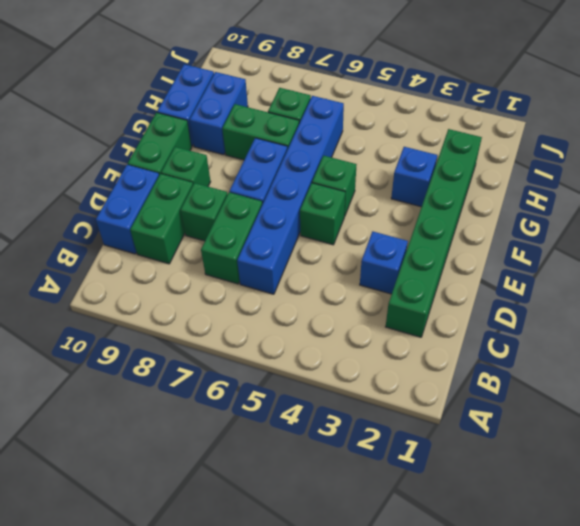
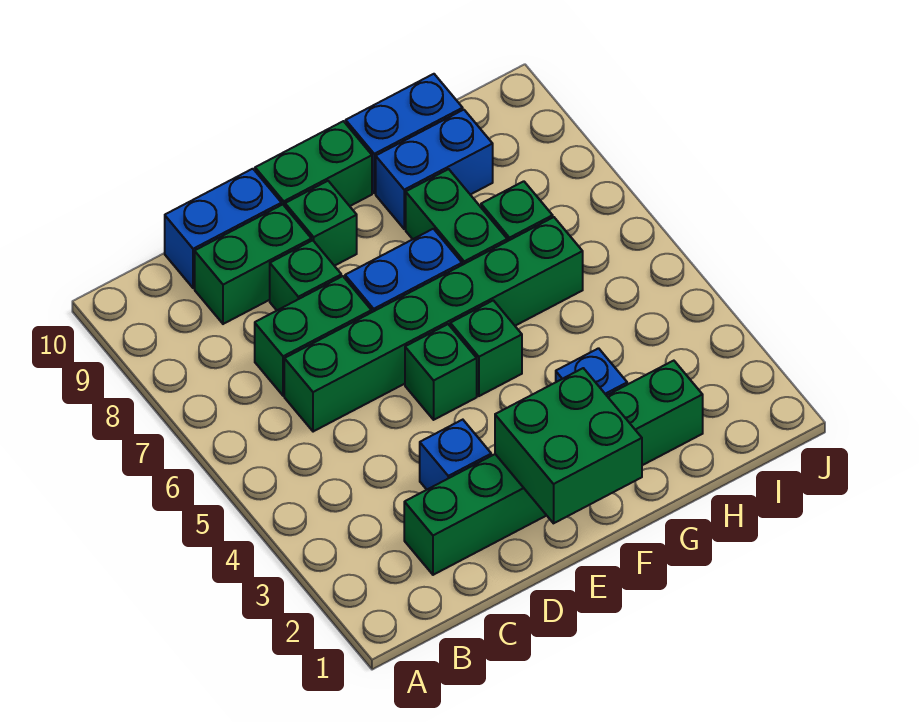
blue 1x6 brick [237,96,344,294] -> green 1x6 brick [284,217,583,432]
none -> green 2x2 brick [495,368,642,523]

